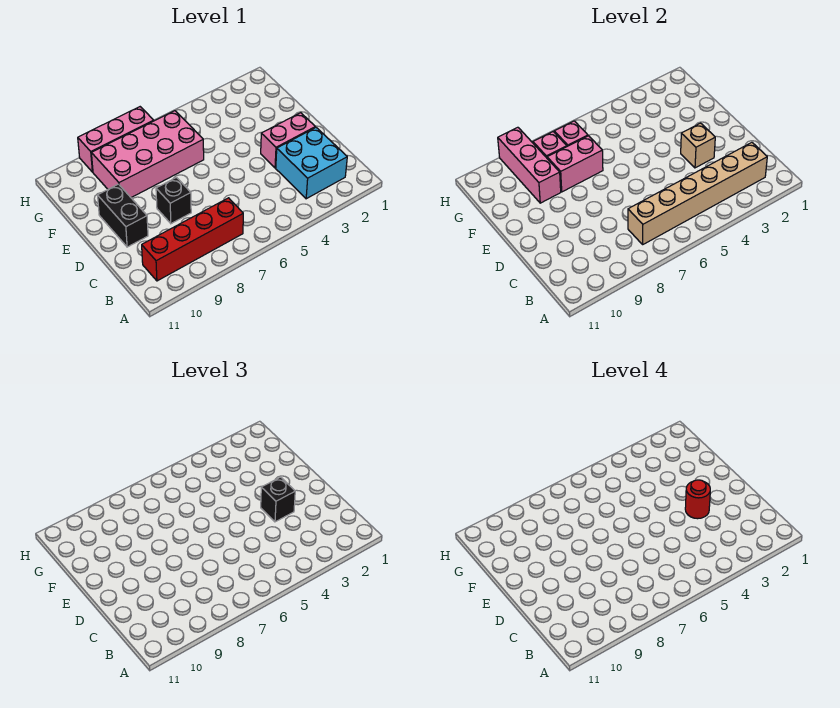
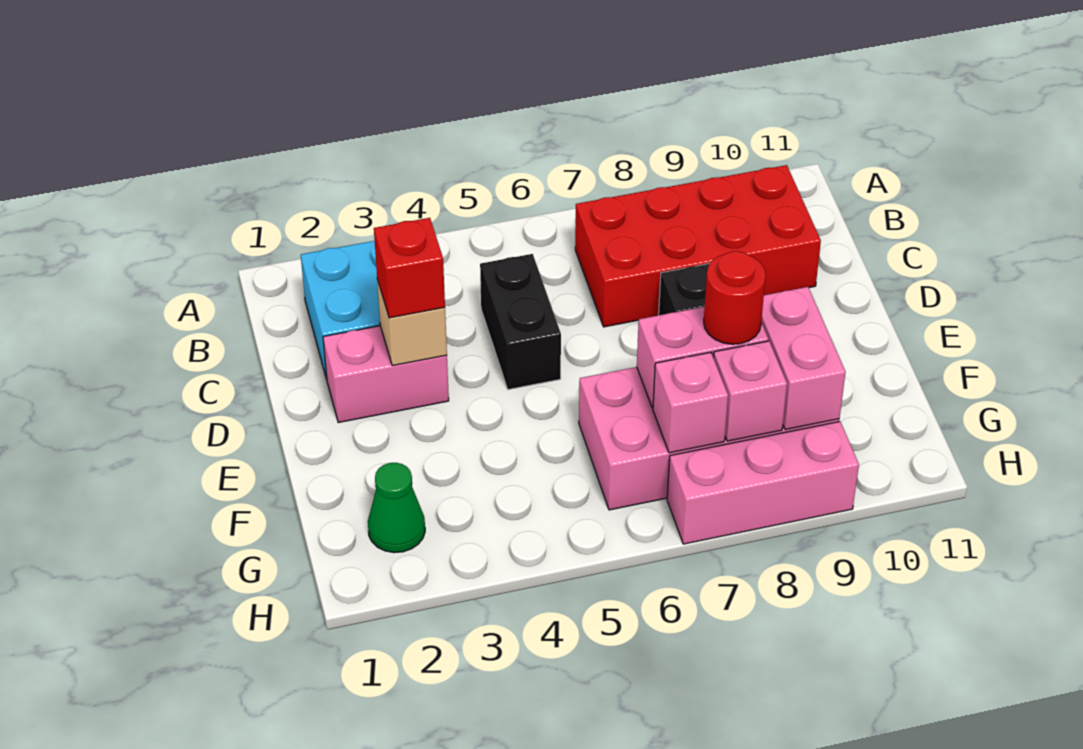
tan 1x6 brick [628,142,767,244] -> none
red 1x4 brick [142,198,243,281] -> red 2x4 brick [575,165,821,327]
black 1x1 brick [261,477,295,522] -> red 1x1 brick [374,218,445,318]
red 1x1 round brick [685,480,710,519] -> red 1x1 round brick moved to [704,251,766,344]
black 1x2 brick [98,184,148,247] -> black 1x2 brick moved to [480,254,561,390]
pink 1x3 brick [498,127,561,203] -> pink 1x2 brick [761,287,846,430]
none -> green 1x1 cone [368,463,425,553]

